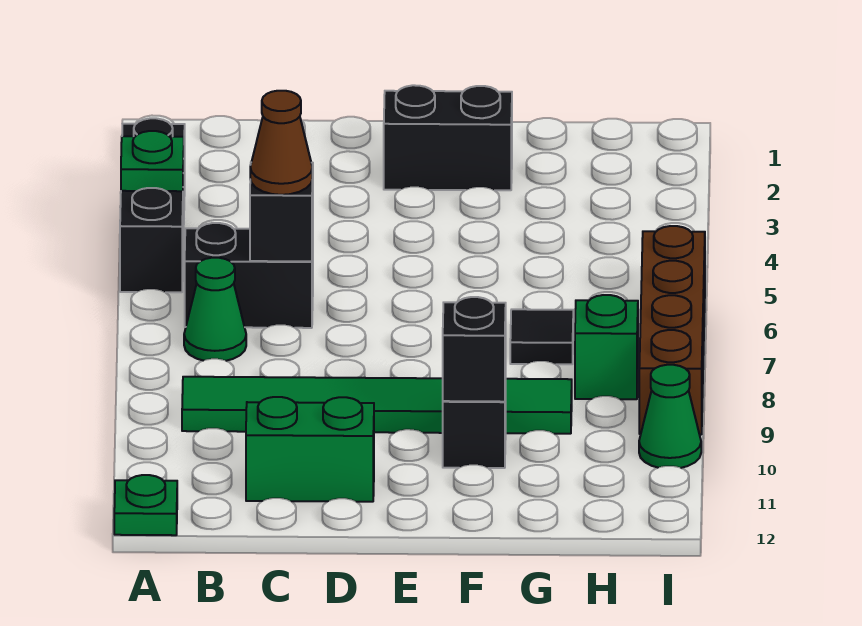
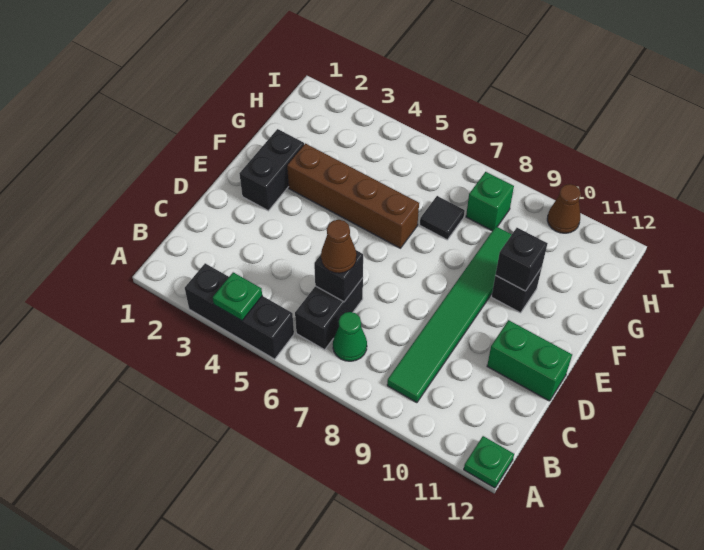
green 1x2 brick [246,397,374,502] -> green 1x2 brick turned to [487,320,572,401]
brown 1x4 brick [639,226,705,435] -> brown 1x4 brick moved to [287,143,419,248]
green 1x1 cone [639,365,701,468] -> brown 1x1 cone [547,184,581,233]

